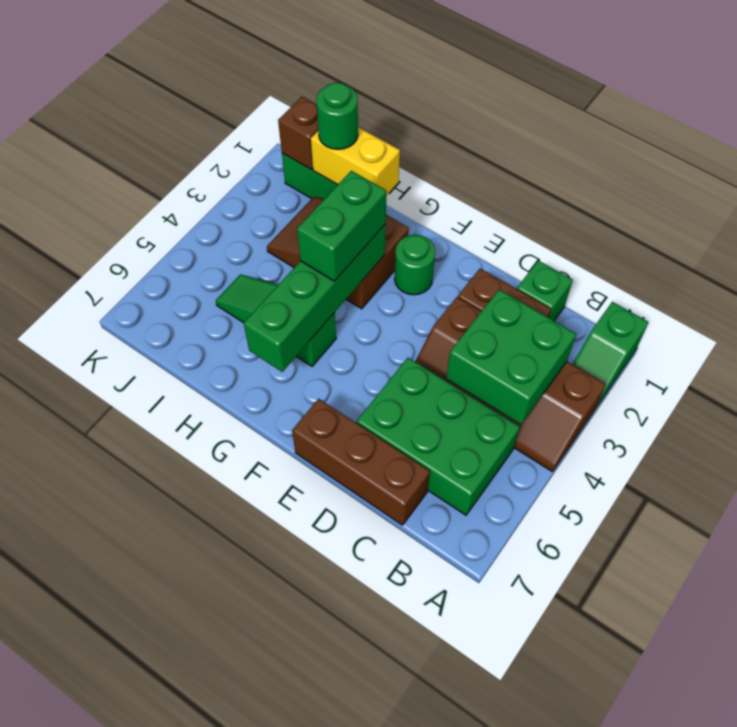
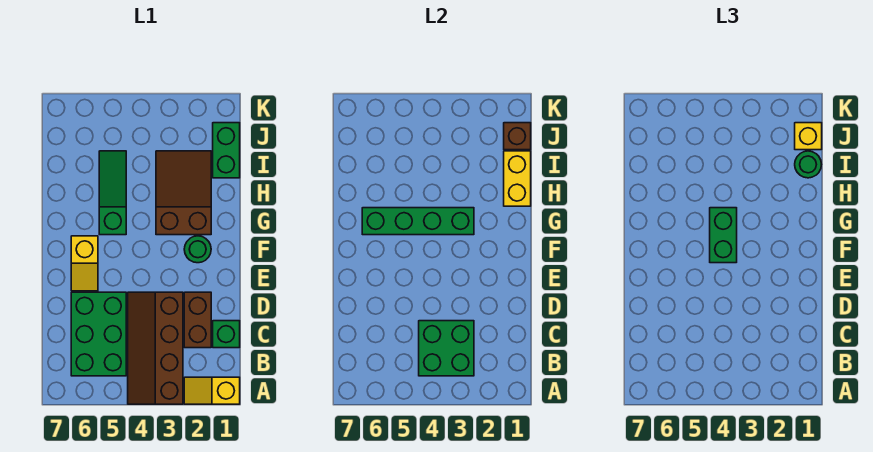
green 1x2 slope [572,302,648,406] -> yellow 1x2 slope [184,377,240,404]
brown 1x3 brick [292,399,430,525] -> none
none -> yellow 1x2 slope [71,236,98,291]
green 1x2 brick [297,171,386,281] -> green 1x2 brick turned to [710,208,737,263]
none -> yellow 1x1 brick [795,123,822,150]

